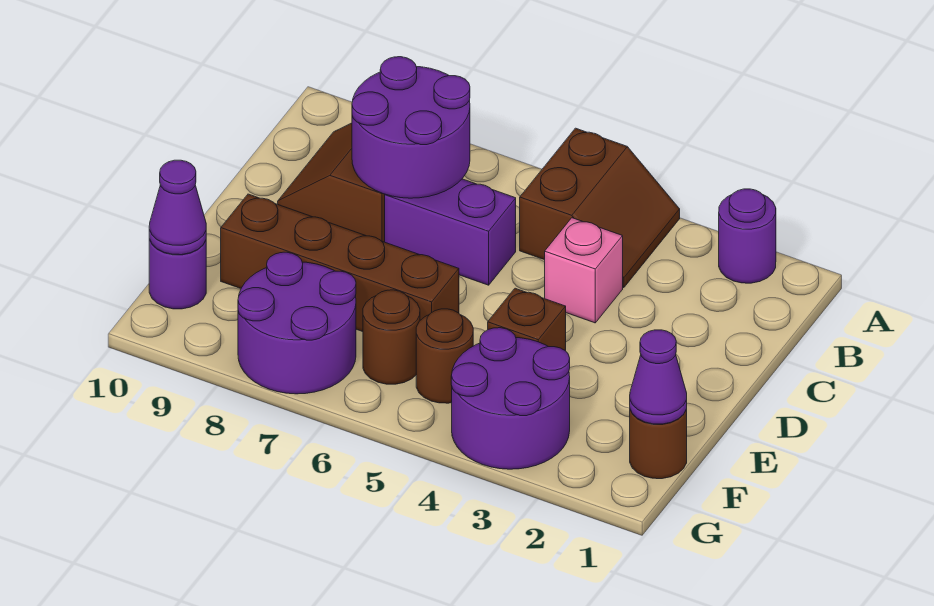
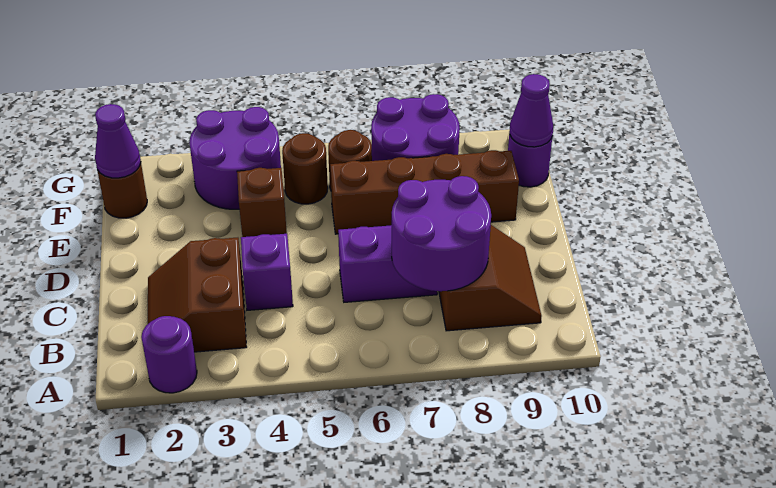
brown 2x2 slope [520,128,680,288] -> brown 2x2 slope moved to [148,238,246,352]
pink 1x1 brick [545,218,623,323] -> purple 1x1 brick [241,234,293,310]

